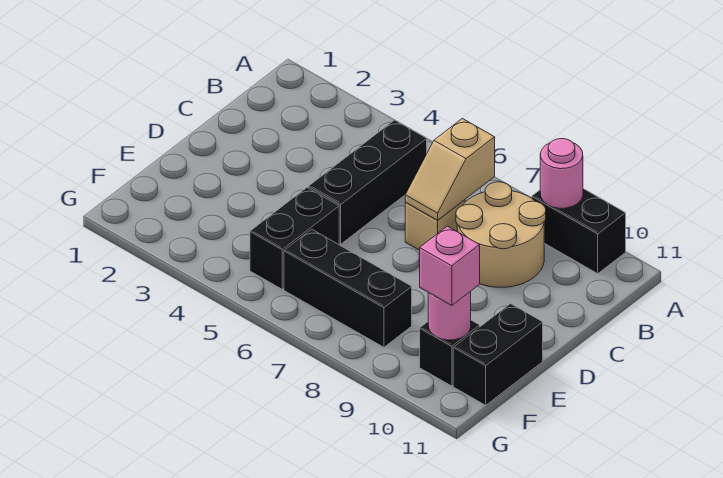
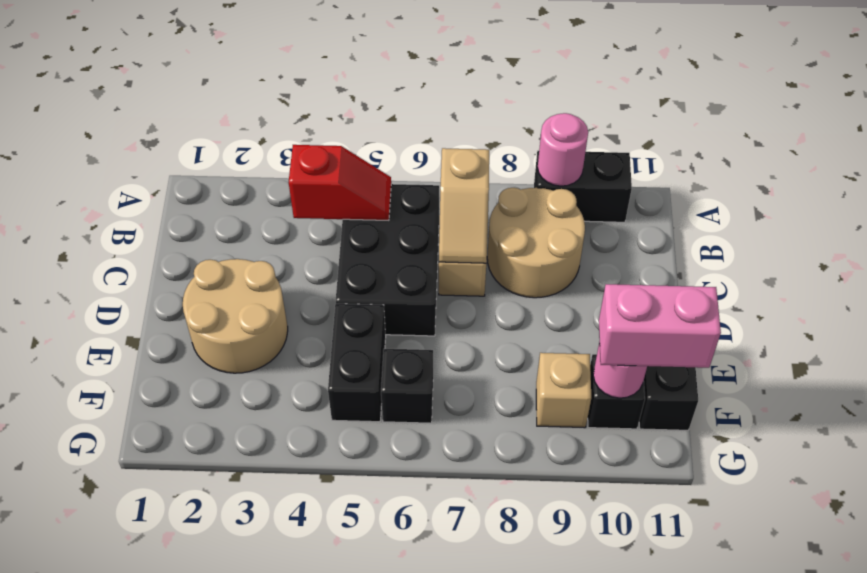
none -> red 1x2 slope [289,145,391,220]
black 1x3 brick [308,120,427,244] -> black 2x3 brick [336,184,439,336]
none -> tan 2x2 round brick [183,259,288,373]
black 1x3 brick [284,229,412,347] -> black 1x1 brick [381,349,433,423]
none -> tan 1x1 brick [536,353,591,428]
pink 1x1 brick [420,226,480,306] -> pink 1x2 brick [599,284,721,368]

